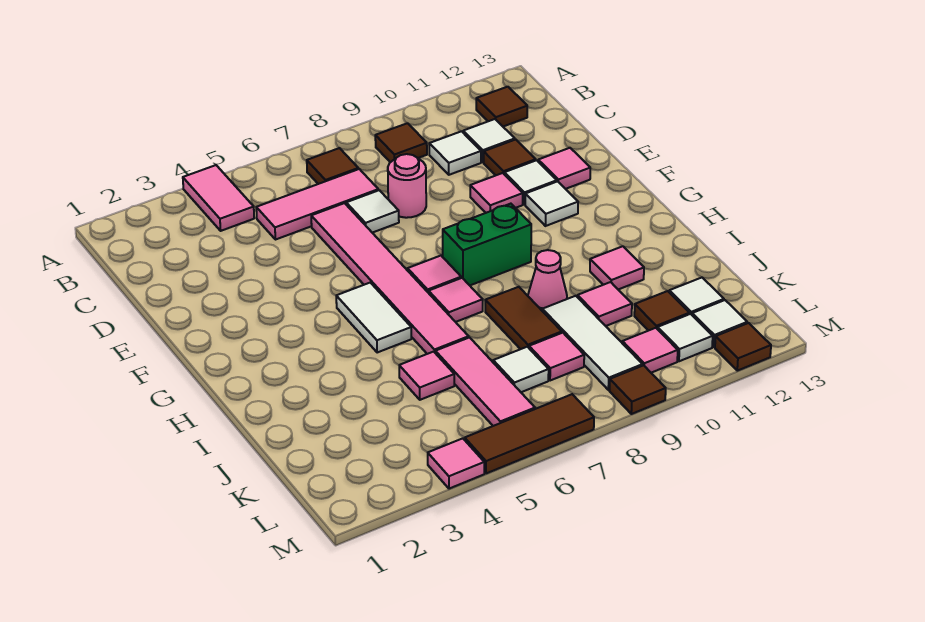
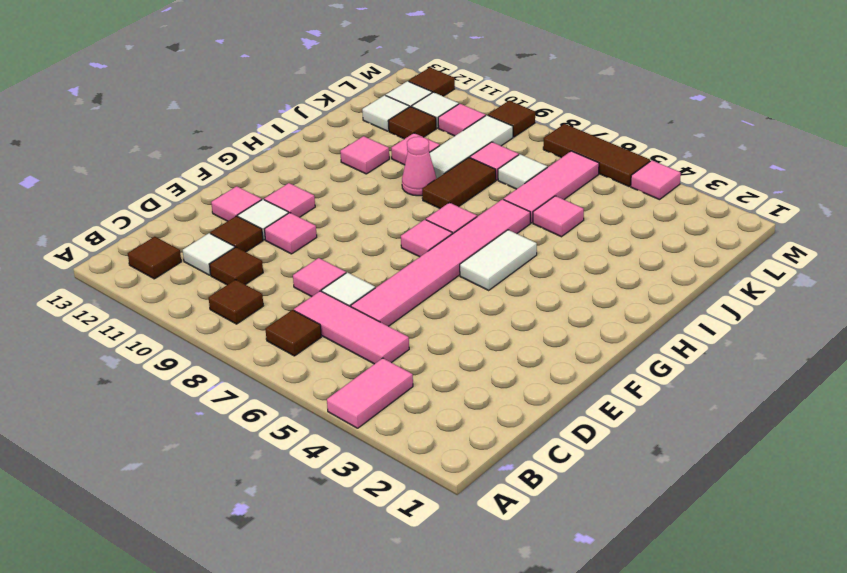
white 1x1 tile [429,131,481,175] -> brown 1x1 tile [209,247,263,285]
pink 1x1 round brick [388,154,426,218] -> pink 1x1 tile [293,258,346,297]
white 1x1 tile [525,181,578,226] -> pink 1x1 tile [264,183,315,217]
green 1x2 brick [443,204,531,285] -> none

